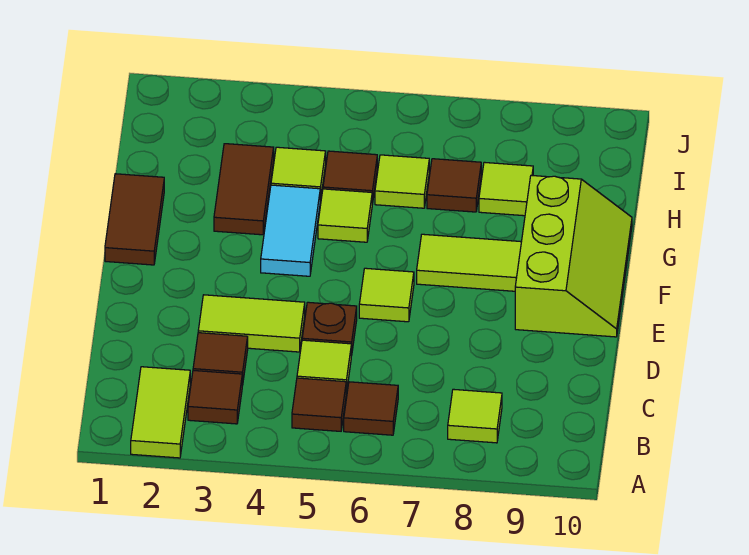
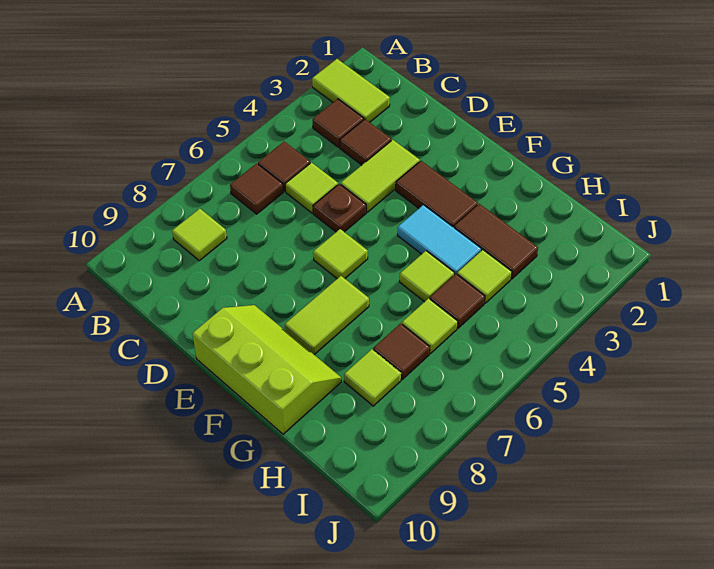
lime 2x3 slope [515,175,632,337] -> lime 2x3 slope turned to [192,305,341,434]
brown 1x2 tile [105,174,164,265] -> brown 1x2 tile moved to [396,161,478,227]

